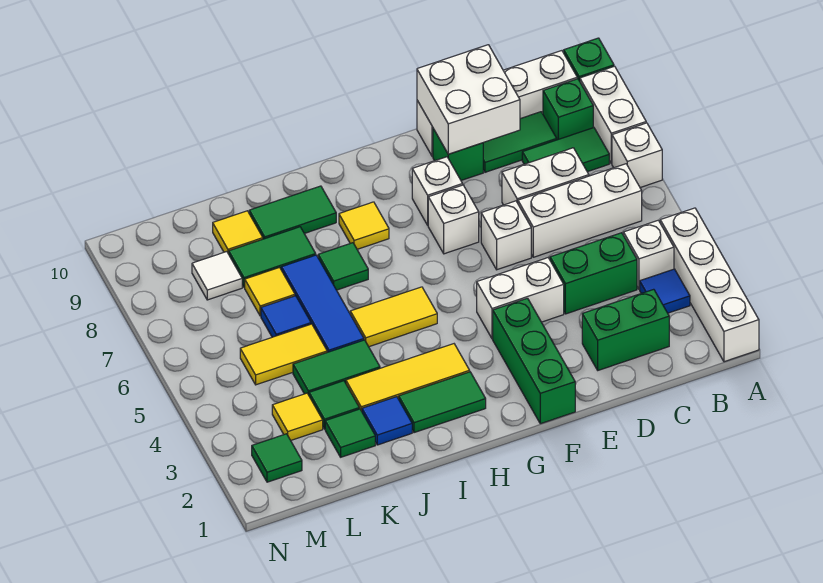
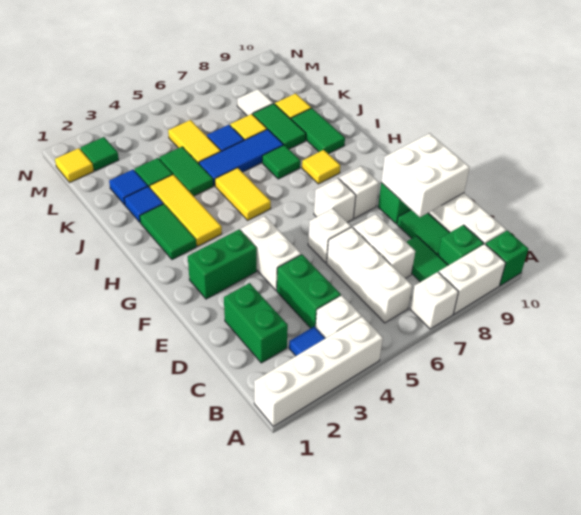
green 1x3 brick [493,298,575,424] -> green 1x2 brick [188,229,257,299]
green 1x1 tile [325,409,375,457] -> blue 1x1 tile [109,170,148,205]
yellow 1x1 tile [272,393,323,440] -> yellow 1x1 tile moved to [55,148,94,182]

